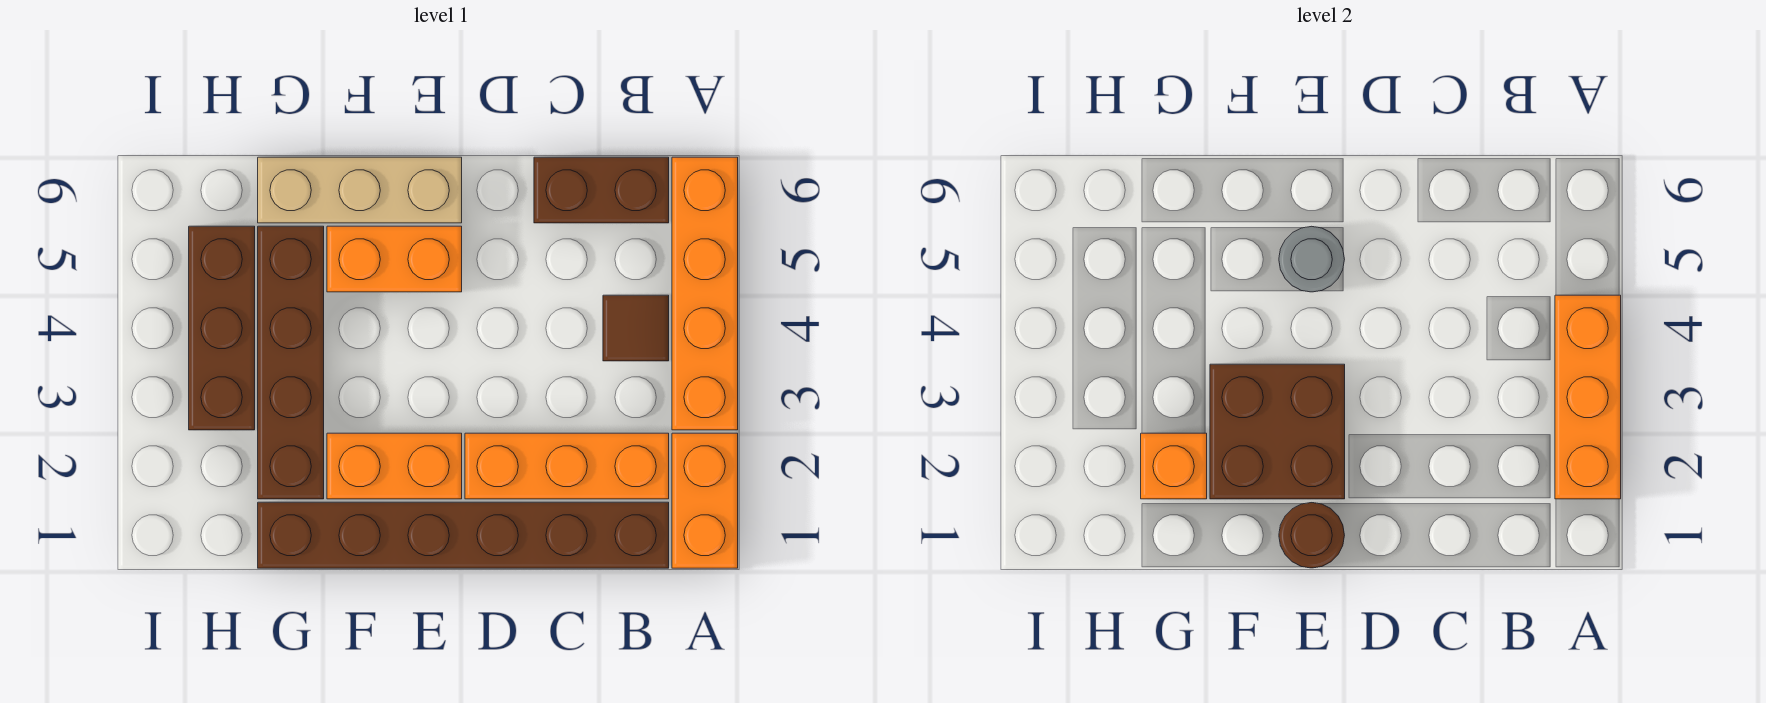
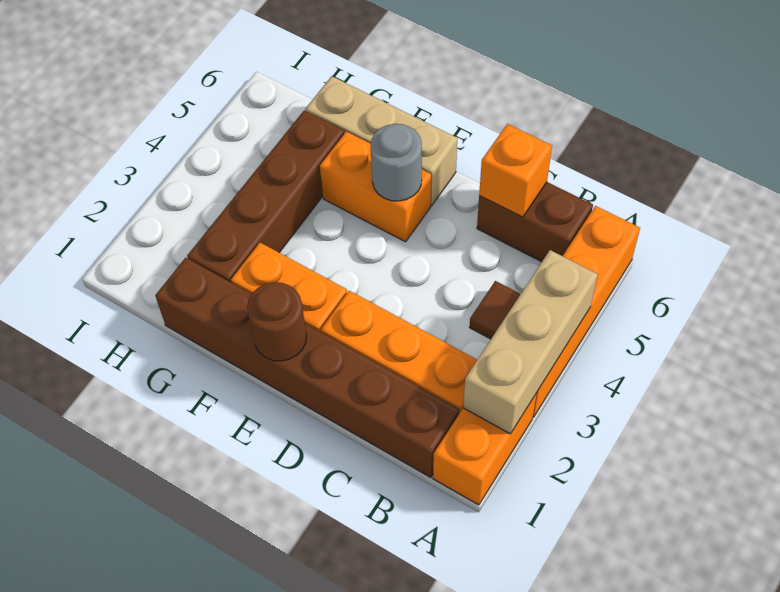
orange 1x3 brick [1555,295,1621,499] -> tan 1x3 brick [463,250,598,434]
brown 2x2 brick [1210,364,1345,499] -> none
orange 1x1 brick [1141,433,1207,499] -> orange 1x1 brick moved to [479,124,552,217]
brown 1x3 brick [189,226,255,430] -> none

